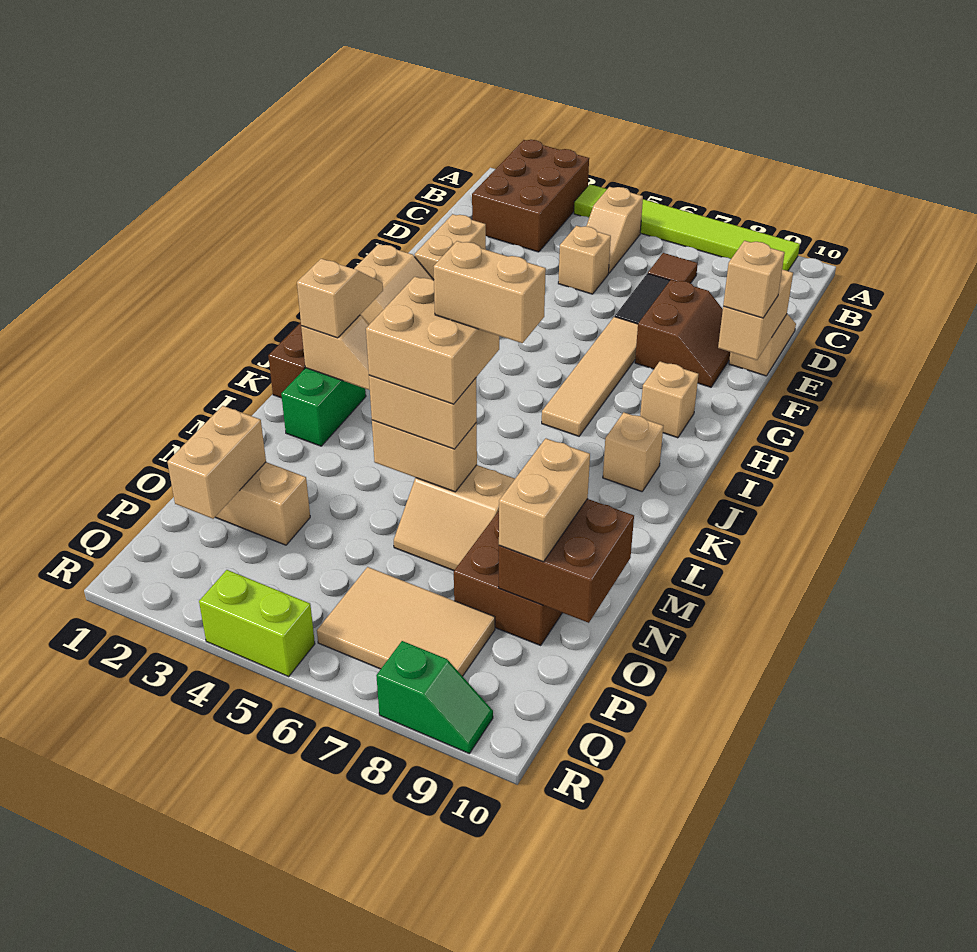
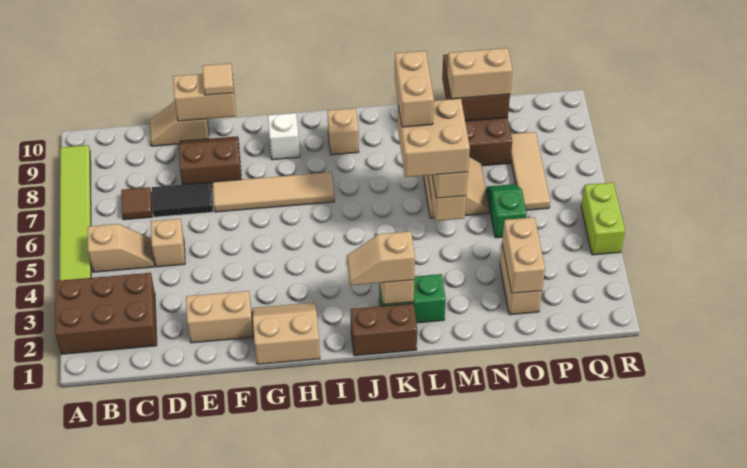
tan 1x1 brick [723,241,785,318] -> tan 1x1 tile [202,63,234,95]
tan 1x1 brick [640,361,699,438] -> white 1x1 brick [268,113,300,160]
tan 1x2 brick [167,406,266,519] -> tan 1x2 brick turned to [502,217,545,293]
tan 2x3 tile [317,567,495,676] -> tan 1x3 tile [511,132,550,210]
green 1x2 slope [376,641,493,753] -> green 1x2 slope moved to [486,184,527,238]

